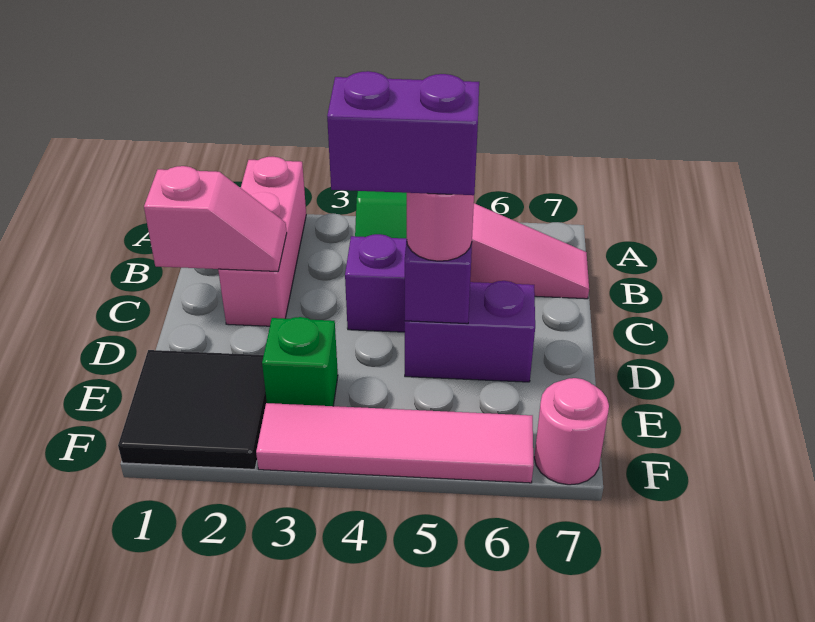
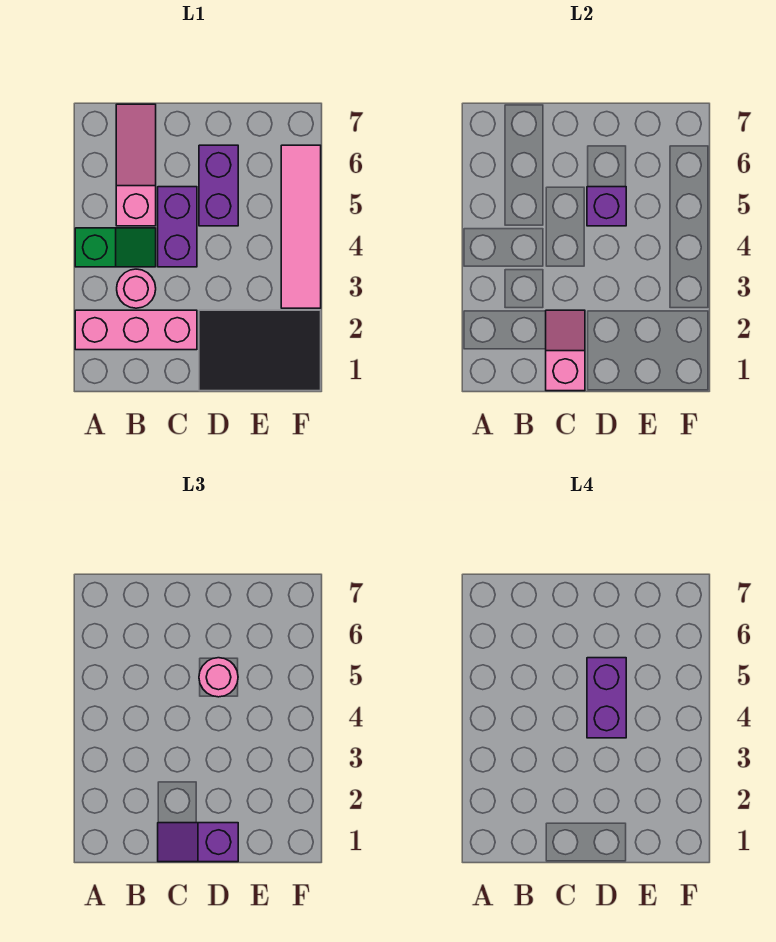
none -> purple 1x2 slope [158,823,238,862]
black 2x2 tile [118,350,267,469] -> black 2x3 tile [199,310,321,391]
green 1x1 brick [262,317,338,406] -> none
pink 1x1 round brick [534,378,609,485] -> pink 1x1 round brick moved to [117,269,156,308]

